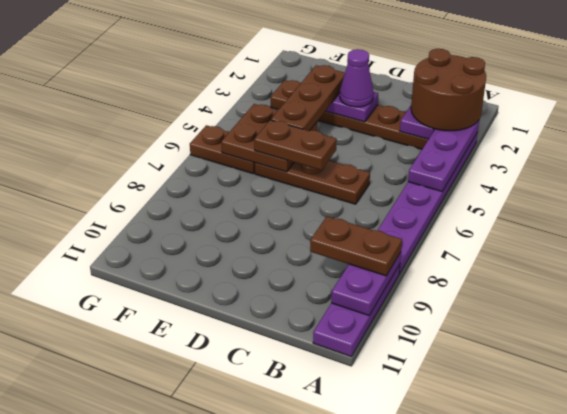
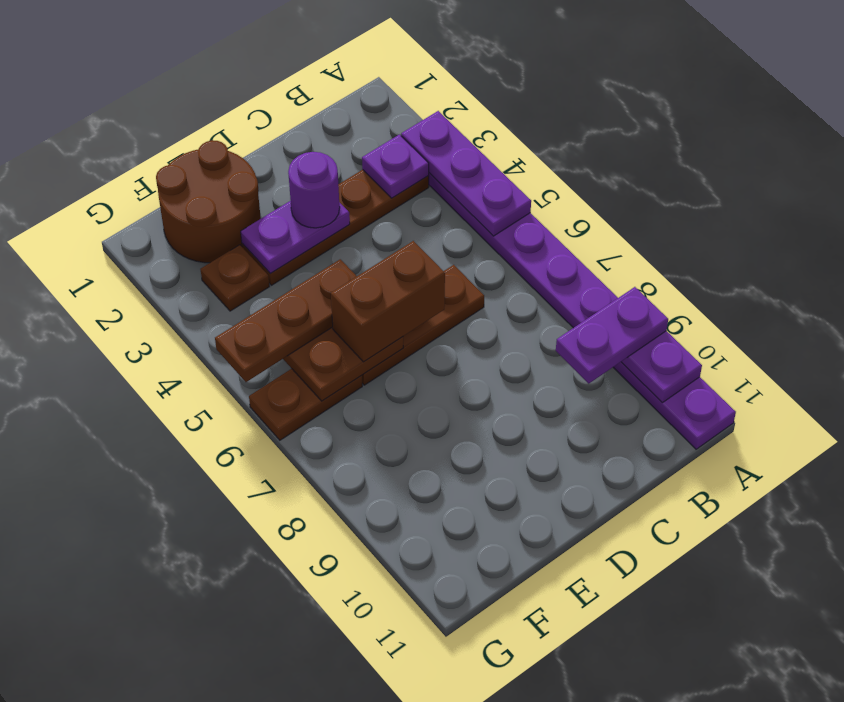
brown 2x2 round brick [411,49,486,131] -> brown 2x2 round brick moved to [156,140,261,263]
brown 1x2 plate [310,216,402,276] -> purple 1x2 plate [556,287,668,383]
purple 1x1 cone [340,49,374,107] -> purple 1x1 round brick [288,152,340,228]
brown 1x2 plate [254,120,337,170] -> brown 1x2 brick [331,241,445,362]
brown 1x3 plate [271,65,345,131] -> brown 1x3 plate turned to [215,259,357,382]

